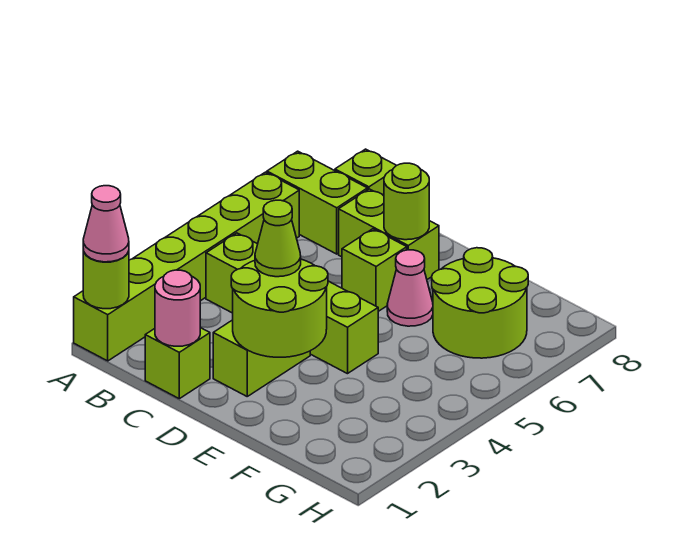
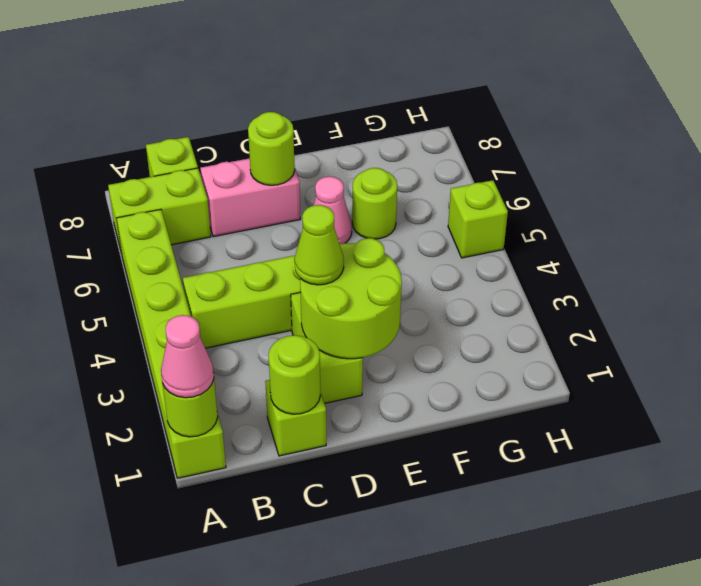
pink 1x1 round brick [155,270,200,346] -> lime 1x1 round brick [268,335,320,414]
lime 1x2 brick [339,189,439,280] -> pink 1x2 brick [201,158,300,237]
lime 1x1 brick [342,229,407,311] -> lime 1x1 brick moved to [448,180,508,258]
lime 2x2 round brick [432,248,528,358] -> lime 1x1 round brick [352,168,397,239]

